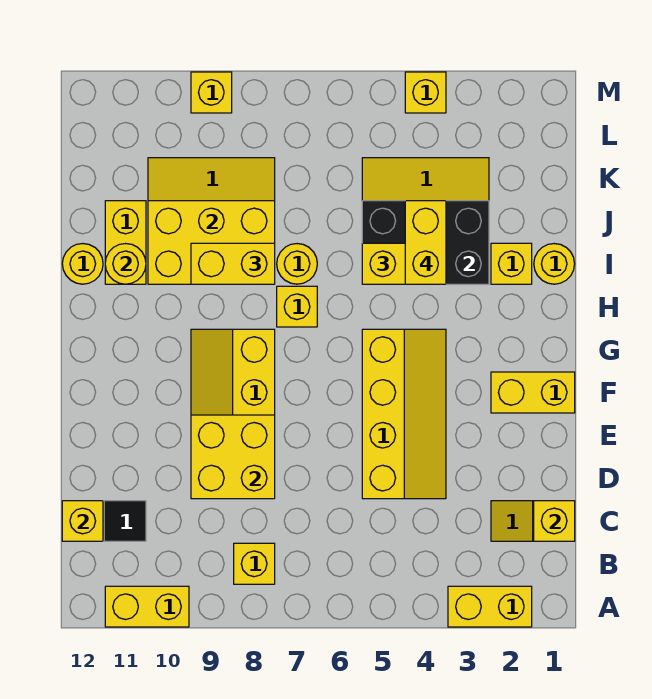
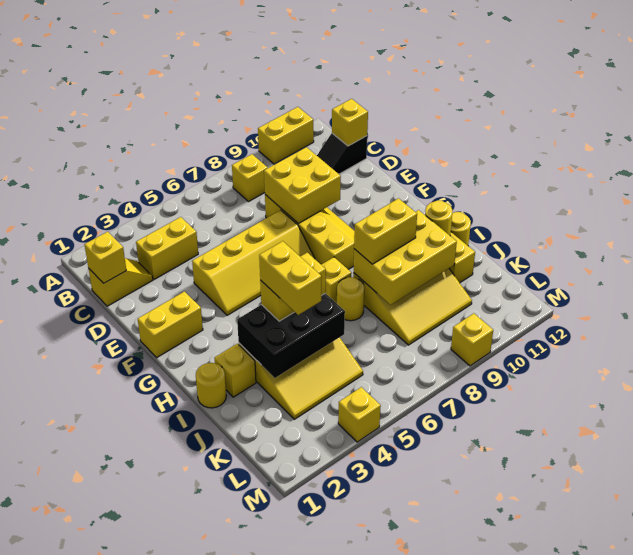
yellow 1x2 brick [448,586,532,627] -> yellow 1x2 brick moved to [136,217,198,279]
yellow 2x4 slope [362,329,446,499] -> yellow 2x4 slope turned to [192,210,315,315]

